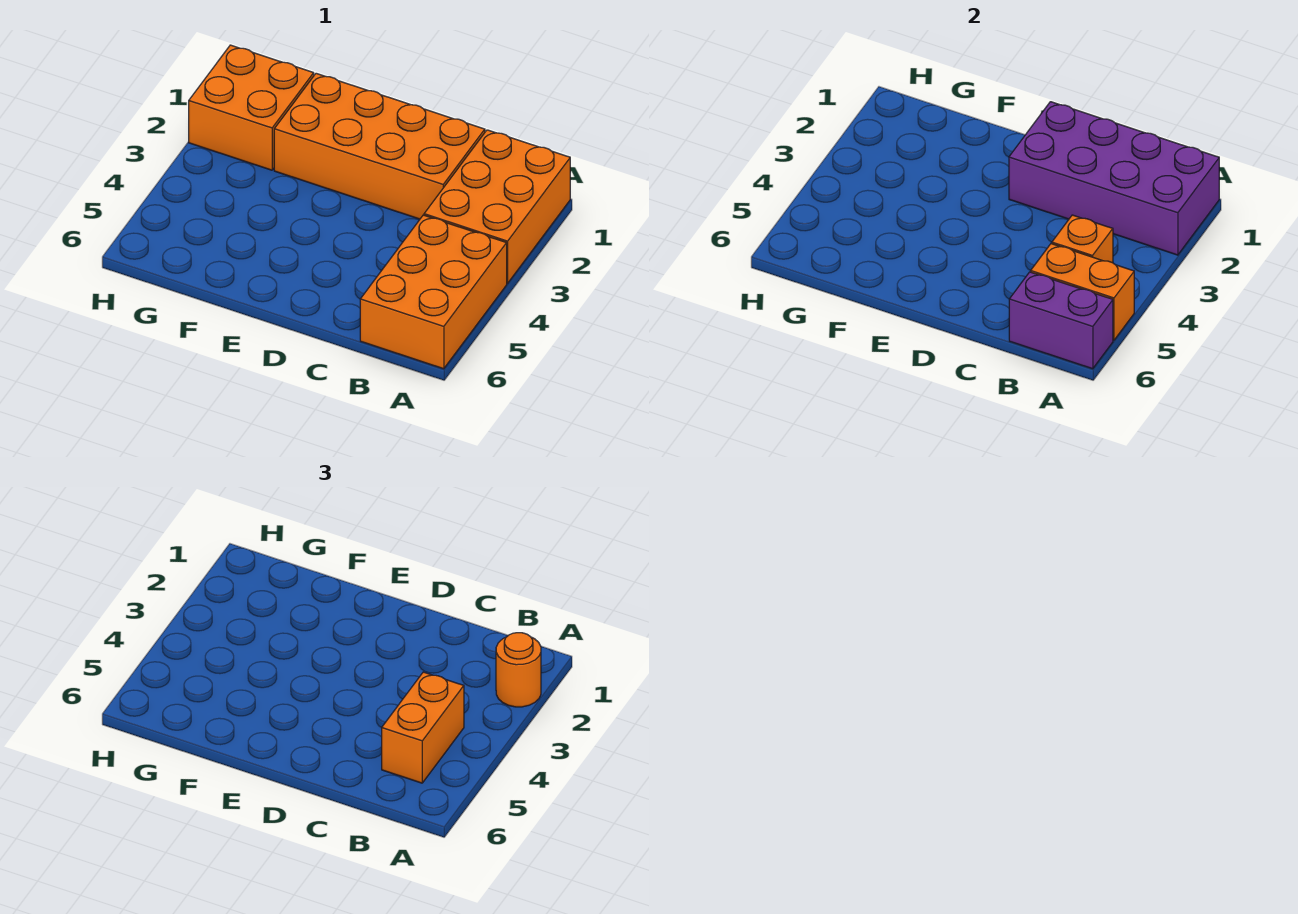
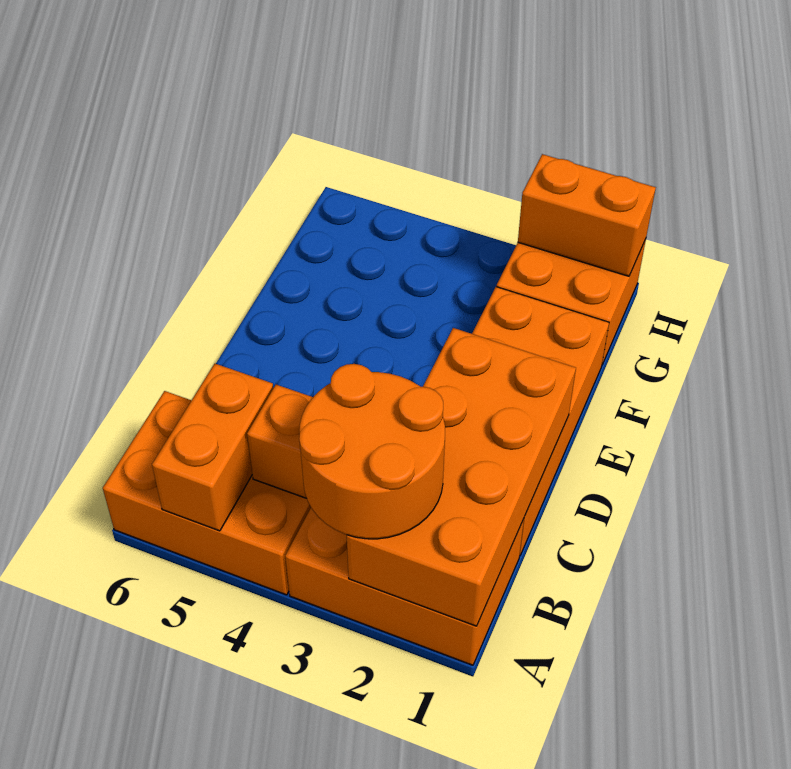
purple 2x4 brick [1009,102,1219,255] -> orange 2x4 brick [347,328,576,626]
orange 1x1 round brick [496,633,541,707] -> orange 2x2 round brick [299,364,445,539]
purple 1x2 brick [1009,272,1113,369] -> none
orange 1x2 brick [382,672,464,783] -> orange 1x2 brick moved to [518,154,656,276]

